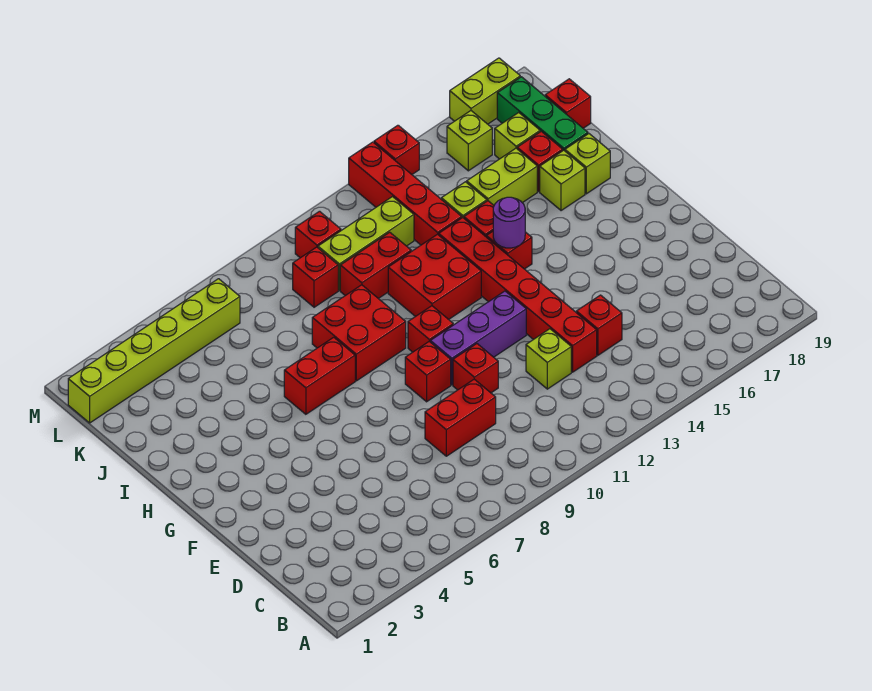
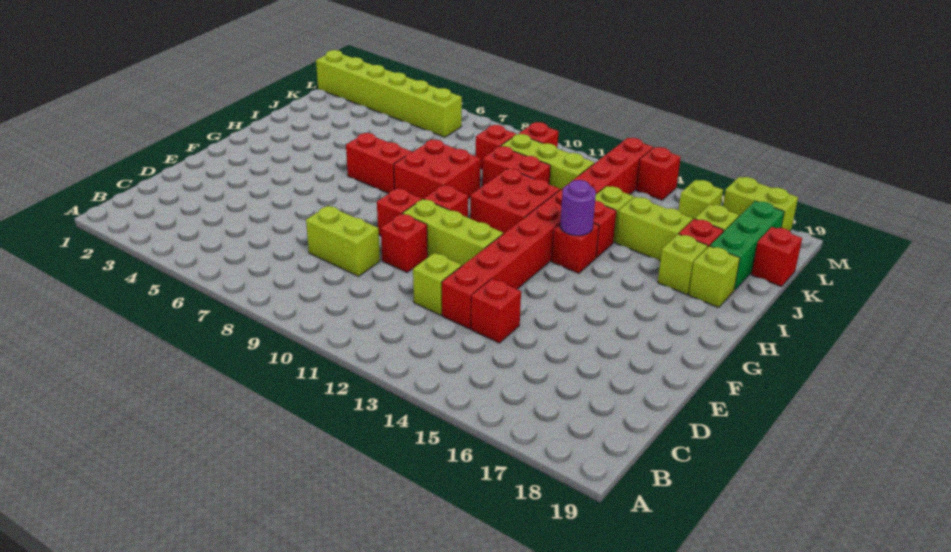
red 1x2 brick [425,379,496,456] -> lime 1x2 brick [306,206,380,276]
purple 1x3 brick [430,291,526,385] -> lime 1x3 brick [403,199,503,266]

